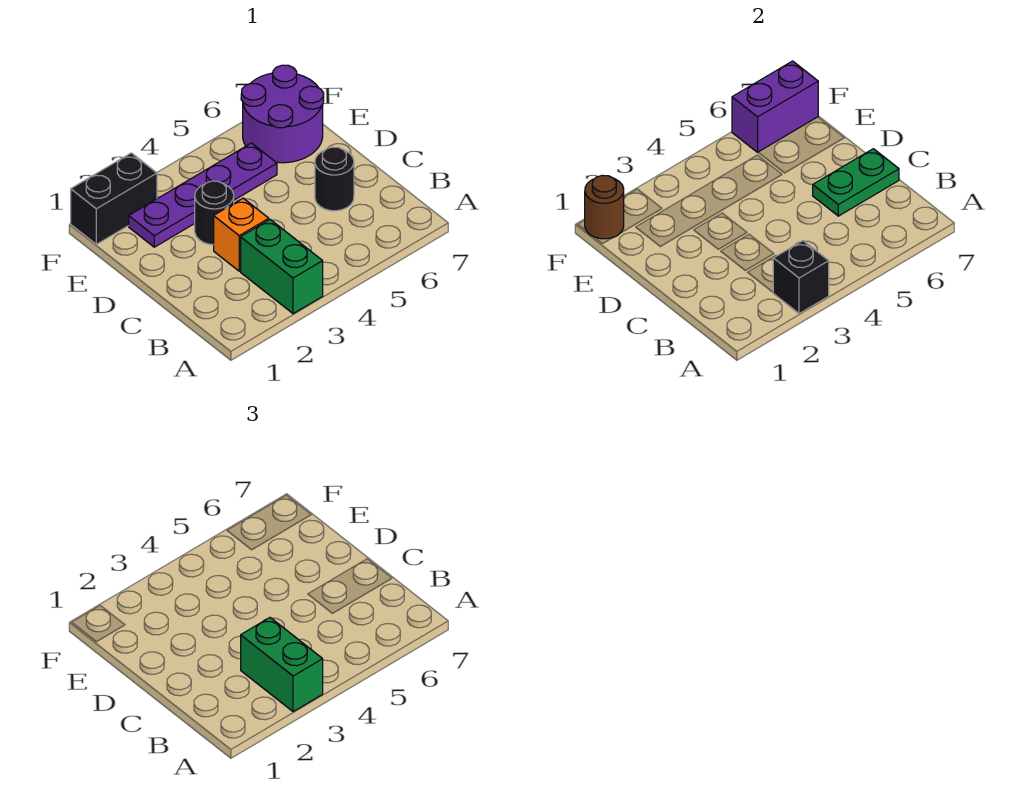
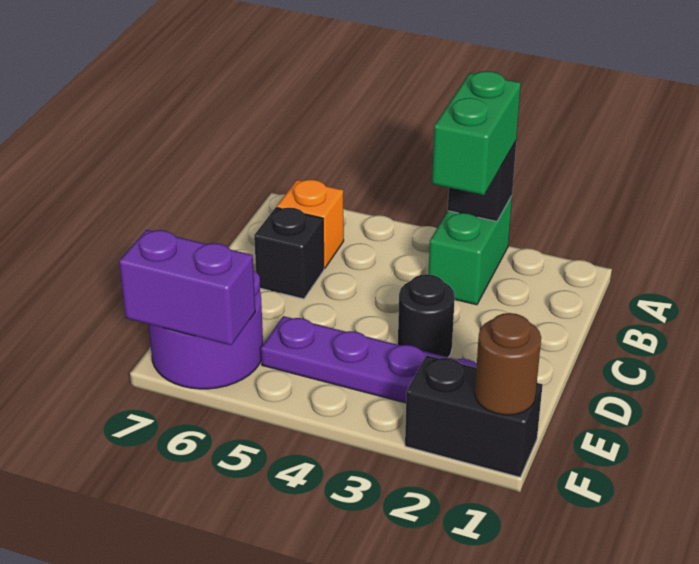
orange 1x1 brick [214,198,269,271] -> orange 1x1 brick moved to [277,180,344,269]
black 1x1 round brick [315,147,354,211] -> black 1x1 brick [254,207,324,299]
green 1x2 plate [813,149,899,216] -> none

